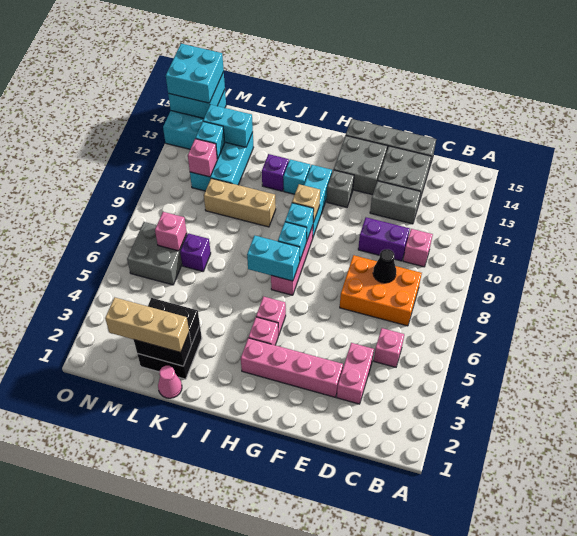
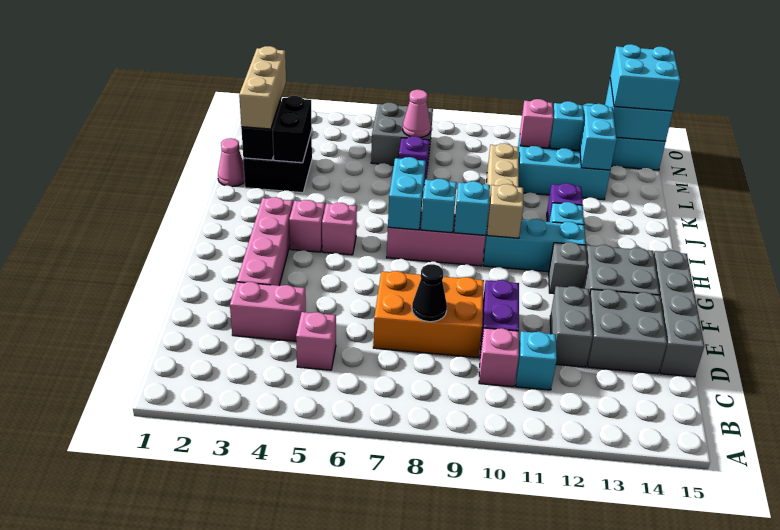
orange 2x3 brick [340,255,422,326] -> orange 2x3 brick turned to [373,271,484,358]
none -> cyan 1x1 brick [516,331,557,390]
pink 1x1 brick [155,212,187,251] -> pink 1x1 cone [403,90,431,137]

